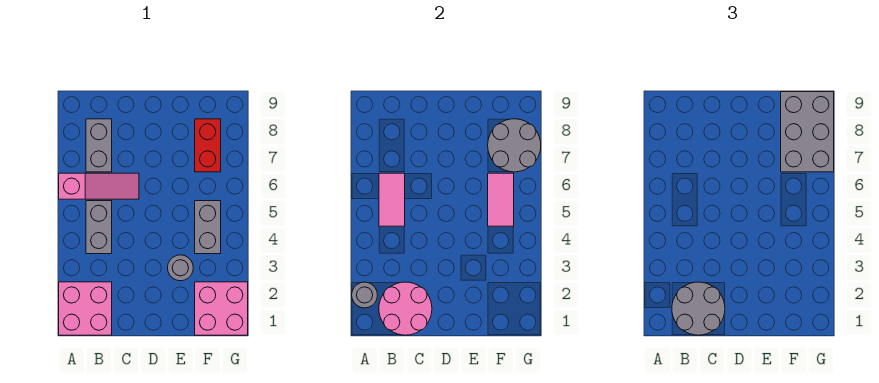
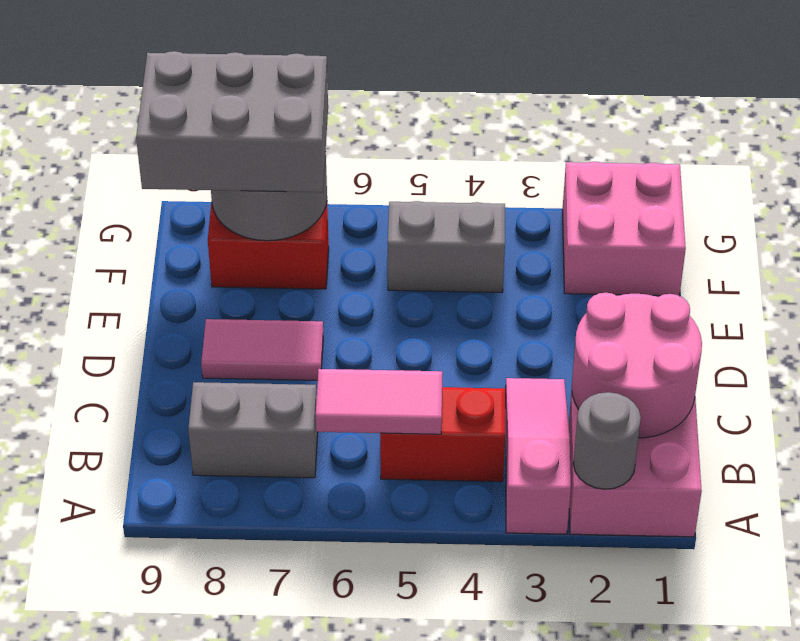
pink 1x3 slope [59,173,139,199] -> pink 1x3 slope moved to [506,378,571,534]
grey 2x2 round brick [672,282,725,335] -> none
grey 1x2 brick [86,201,112,254] -> red 1x2 brick [380,387,505,482]
grey 1x1 round brick [168,255,193,281] -> none
pink 1x2 tile [488,173,514,226] -> pink 1x2 tile moved to [201,319,323,380]

